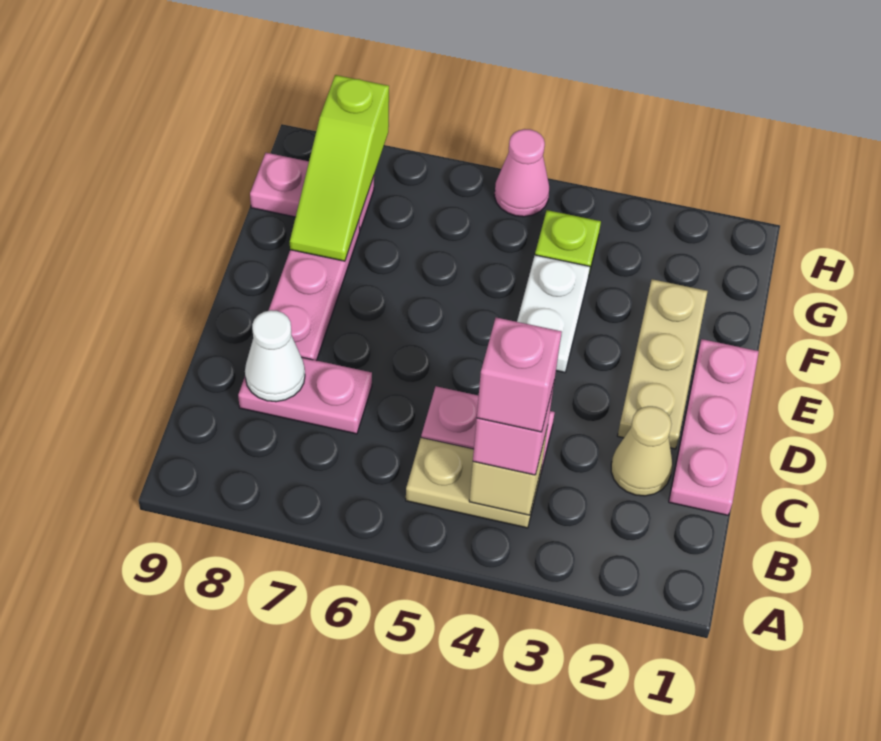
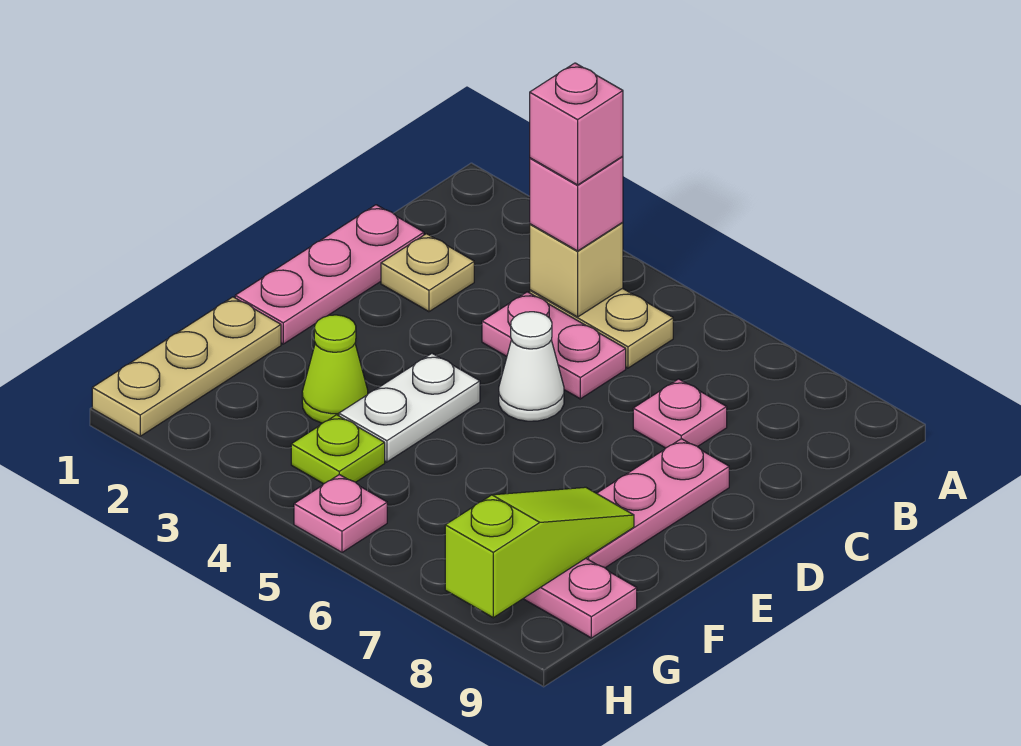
tan 1x1 cone [611,406,672,496] -> tan 1x1 plate [381,234,474,312]
pink 1x2 plate [238,357,372,434] -> pink 1x1 plate [633,379,727,448]
white 1x1 cone [245,310,305,402] -> white 1x1 cone moved to [499,312,564,421]
tan 1x3 plate [618,279,708,449] -> tan 1x3 plate moved to [92,297,281,436]
none -> lime 1x1 cone [302,315,368,423]
pink 1x1 cone [494,129,549,217] -> pink 1x1 plate [294,475,387,552]

